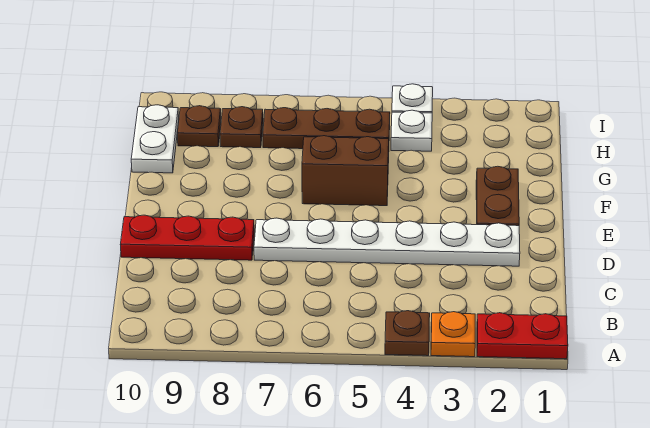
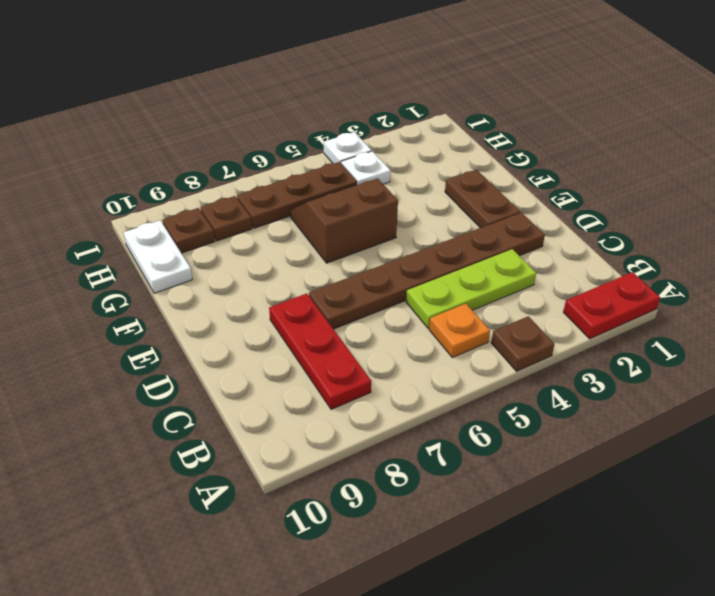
orange 1x1 plate [431,312,475,357] -> orange 1x1 plate moved to [429,304,490,358]
none -> lime 1x3 plate [406,249,536,328]
white 1x6 plate [254,218,520,266] -> brown 1x6 plate [309,213,545,329]
red 1x3 plate [120,215,254,260] -> red 1x3 plate turned to [269,293,371,409]

